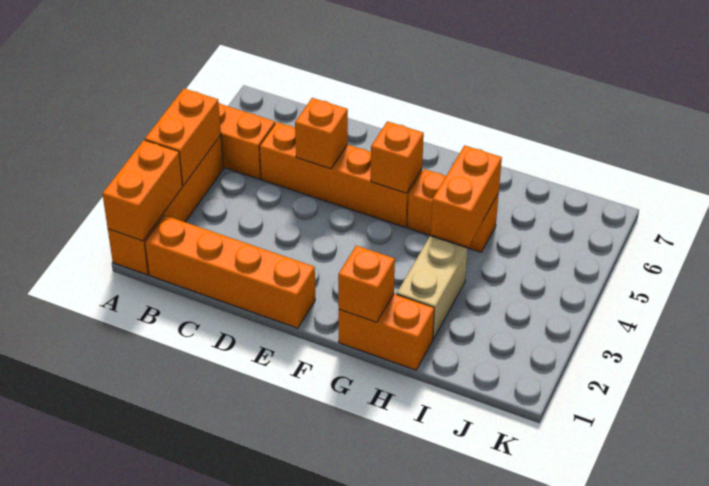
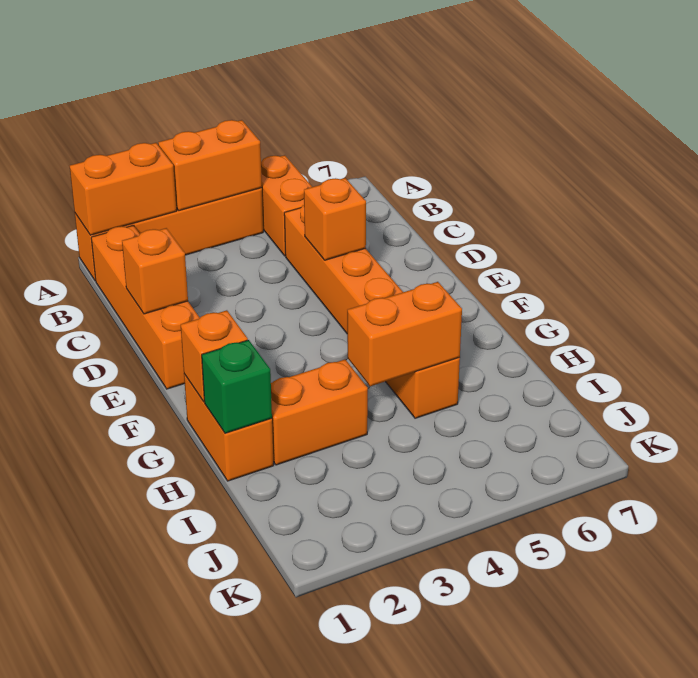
orange 1x1 brick [371,121,424,193] -> orange 1x1 brick moved to [122,228,188,314]
none -> green 1x1 brick [202,340,272,433]
tan 1x2 brick [397,236,467,339] -> orange 1x2 brick [271,359,368,465]

